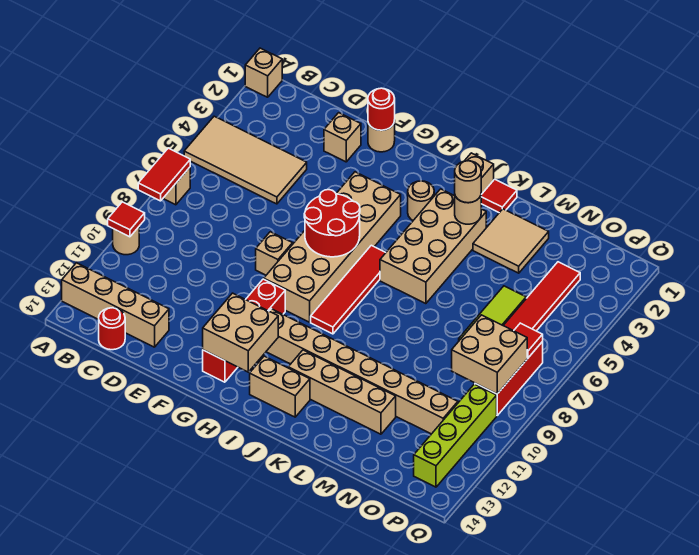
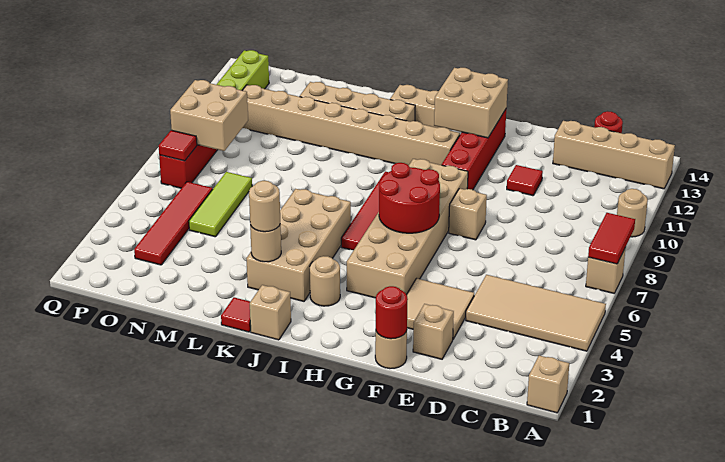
red 1x1 tile [108,202,145,237] -> red 1x1 tile moved to [507,165,543,196]
tan 2x2 tile [473,209,549,273] -> tan 2x2 tile moved to [407,278,474,339]

